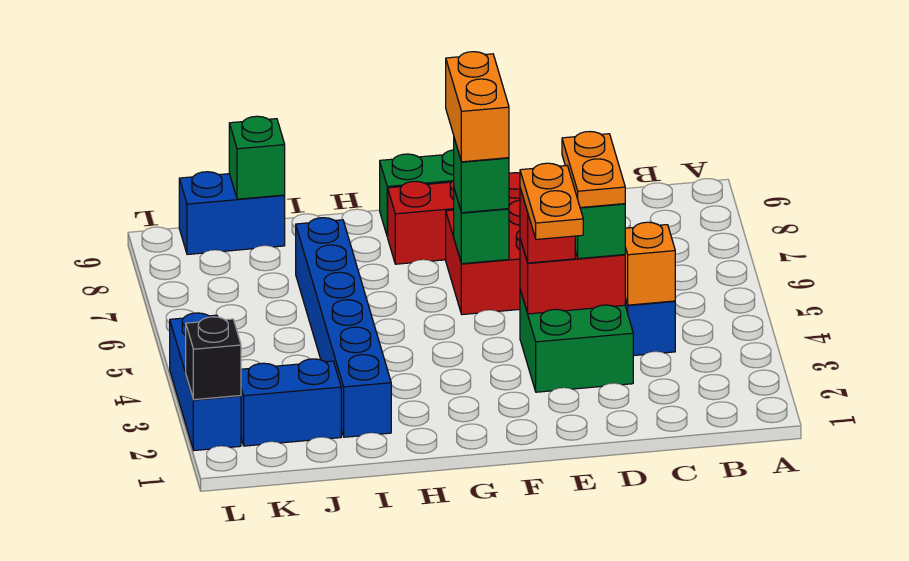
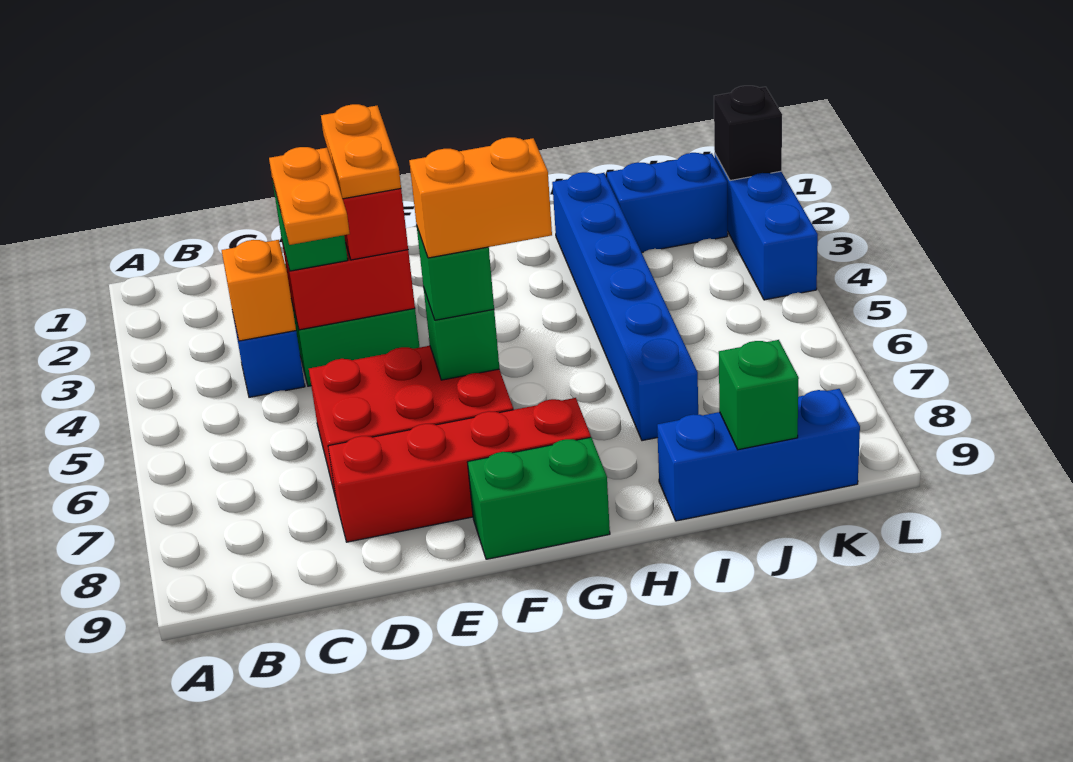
orange 1x2 brick [446,52,509,162] -> orange 1x2 brick turned to [409,137,552,258]
blue 1x2 brick [179,172,285,255] -> blue 1x3 brick [657,389,860,521]

